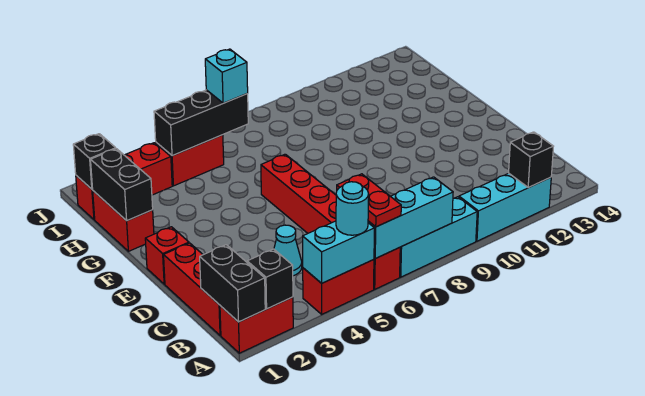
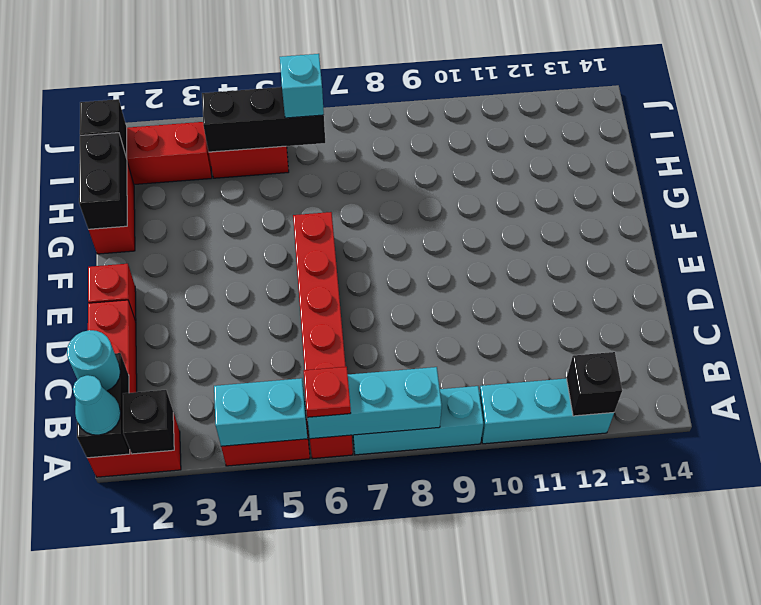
cyan 1x1 round brick [336,182,369,235] -> cyan 1x1 round brick moved to [67,330,120,391]
red 1x2 plate [337,174,401,227] -> red 1x1 plate [304,367,351,417]
cyan 1x1 cone [274,225,302,276] -> cyan 1x1 cone moved to [73,375,121,435]

